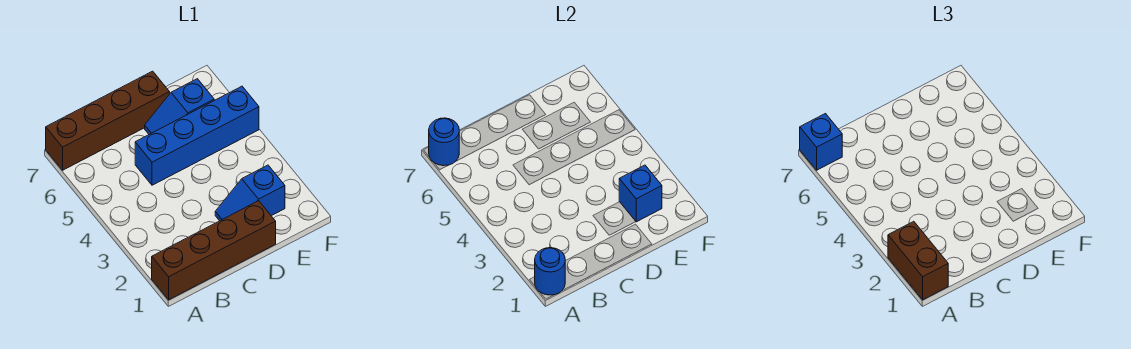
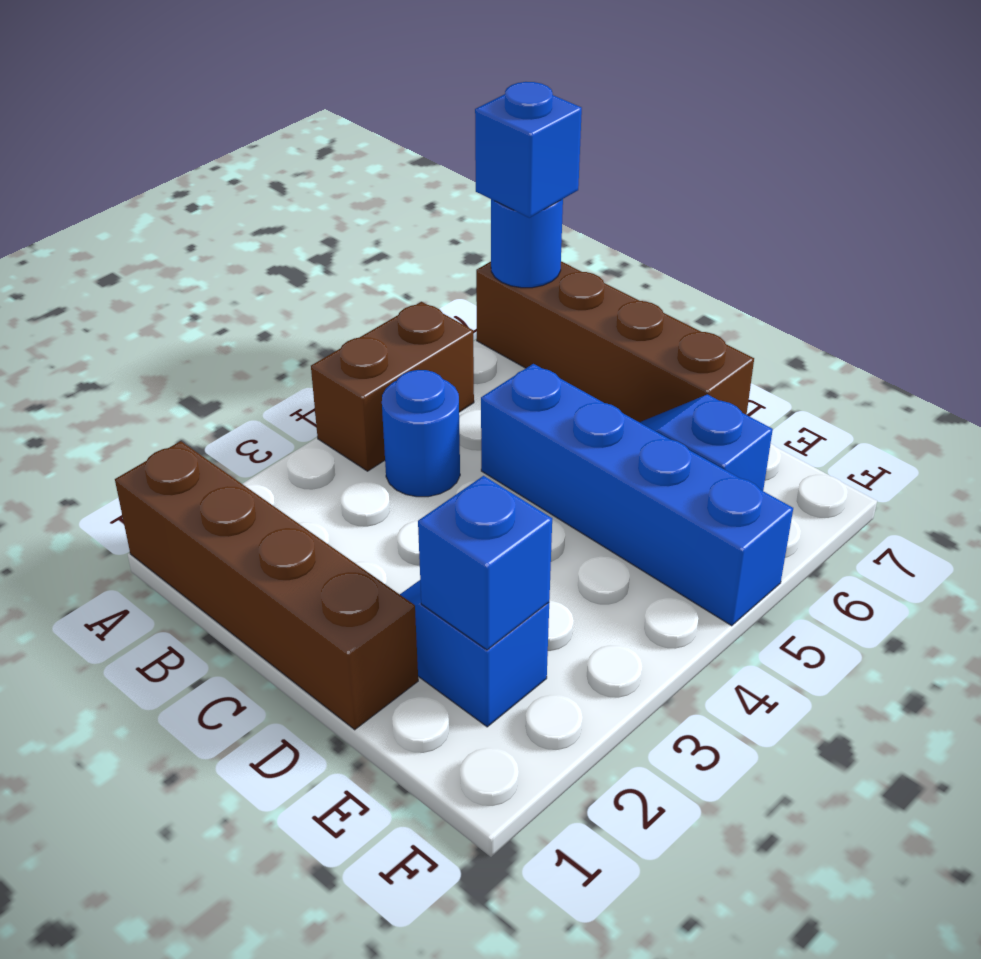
blue 1x1 round brick [535,248,565,295] -> blue 1x1 round brick moved to [382,370,460,497]
brown 1x2 brick [888,221,948,300] -> brown 1x2 brick moved to [311,302,474,471]

